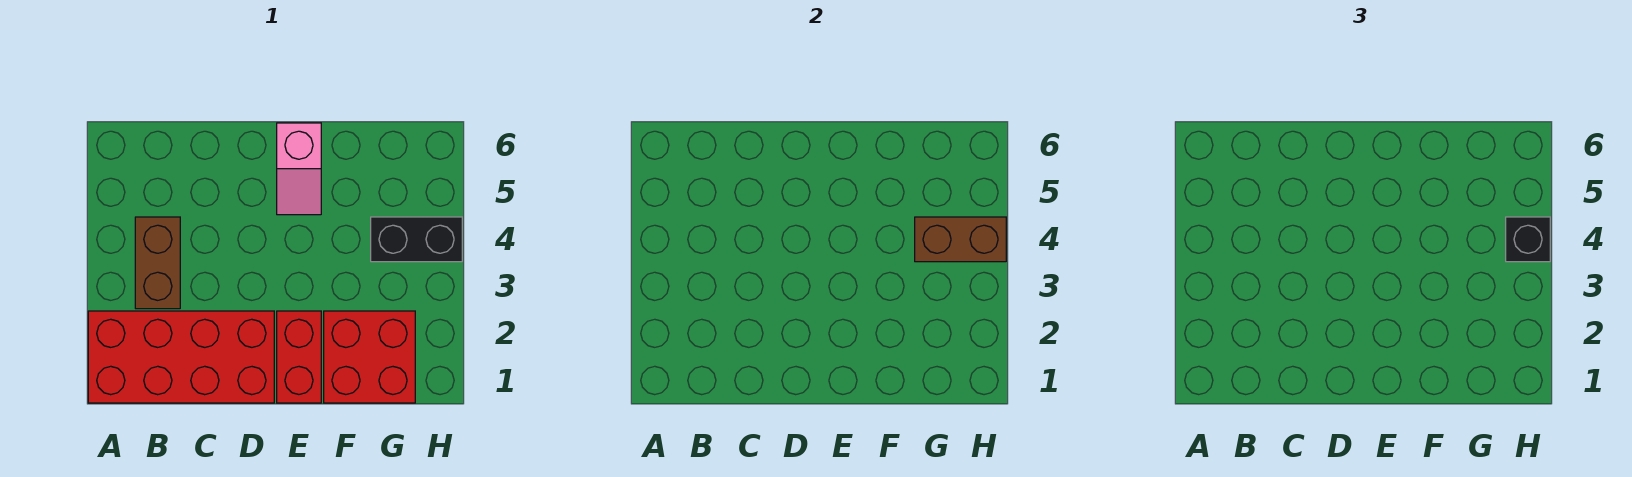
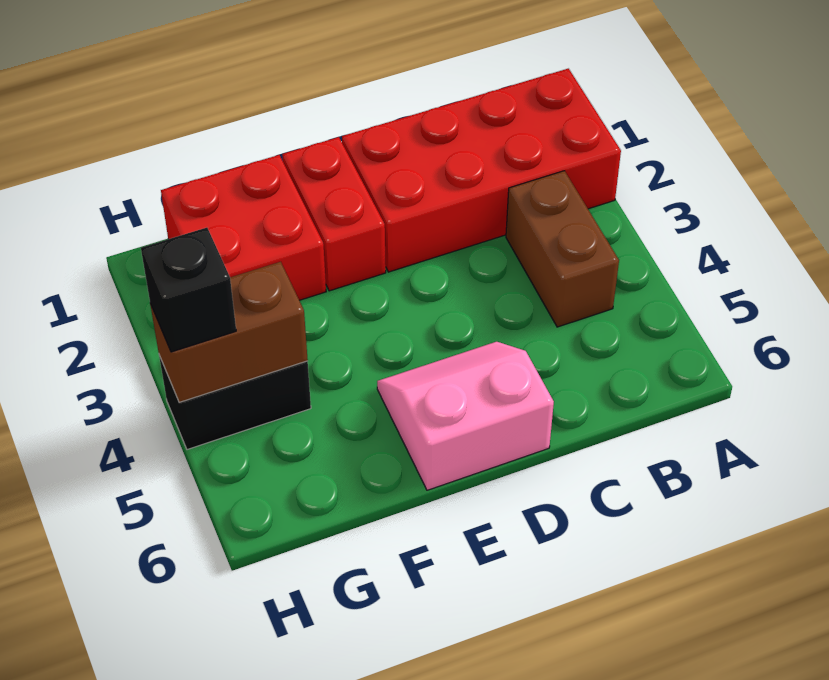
pink 1x2 slope [277,123,321,215] -> pink 2x2 slope [377,342,554,490]

